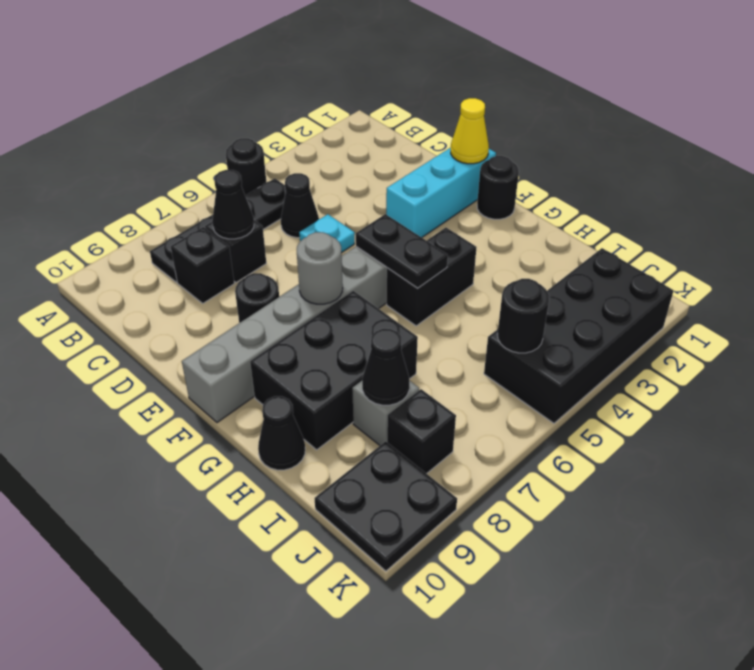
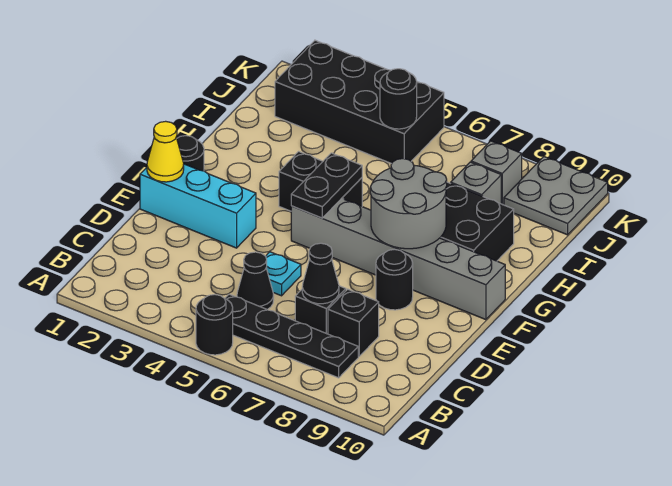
grey 1x1 round brick [297,232,343,304] -> grey 2x2 round brick [370,159,447,249]
black 1x1 cone [258,396,305,470] -> none
black 1x1 cone [362,329,409,405] -> none
black 1x1 brick [387,389,456,474] -> grey 1x1 brick [471,141,522,205]
black 2x2 plate [315,441,457,571] -> grey 2x2 plate [504,157,608,235]

